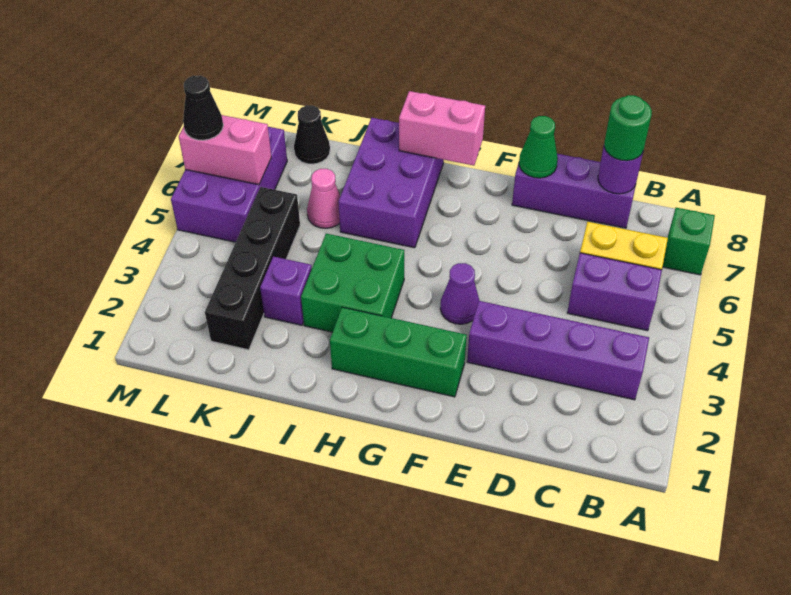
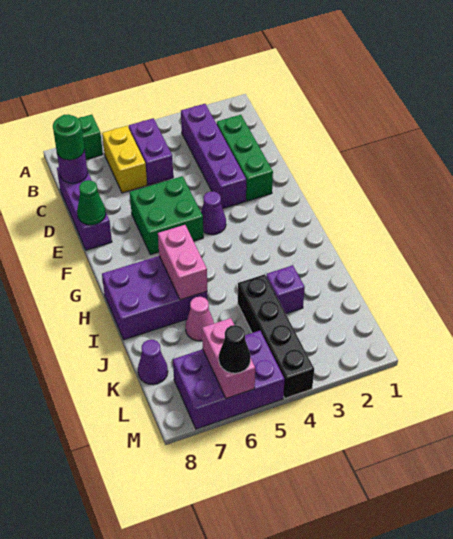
green 1x3 brick [330,307,467,397] -> green 1x3 brick moved to [217,115,273,201]
pink 1x2 brick [399,91,485,166] -> pink 1x2 brick moved to [158,225,207,300]
green 2x2 brick [301,233,404,332] -> green 2x2 brick moved to [130,176,203,255]
black 1x4 brick [205,187,300,350] -> black 1x4 brick turned to [238,274,314,398]
black 1x1 cone [294,105,330,164] -> purple 1x1 cone [138,340,168,385]

